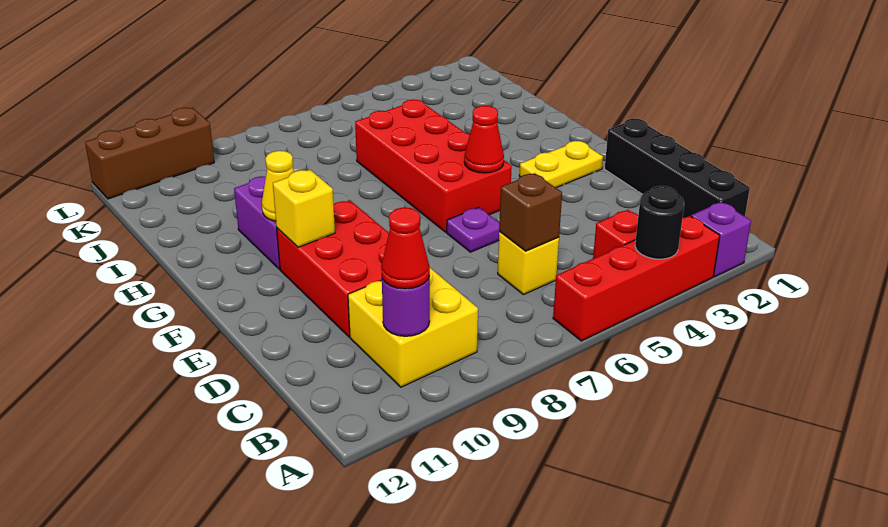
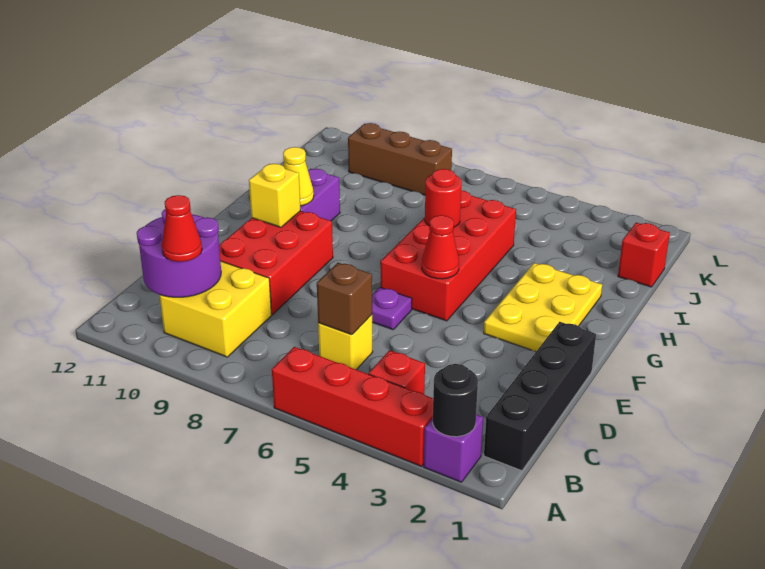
black 1x1 round brick [635,186,684,259] -> black 1x1 round brick moved to [433,364,478,437]
purple 1x1 round brick [382,276,430,336] -> purple 2x2 round brick [137,210,221,297]
yellow 1x2 plate [519,141,603,188] -> yellow 2x3 plate [484,263,602,352]
none -> red 1x1 round brick [425,169,462,227]
none -> red 1x1 brick [618,223,670,287]
brown 1x3 brick [85,107,214,199] -> brown 1x3 brick moved to [348,123,452,195]

